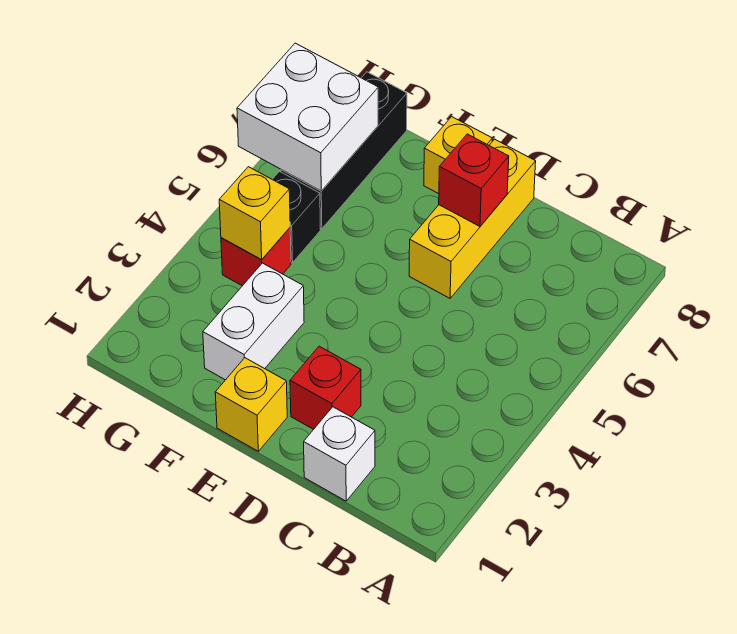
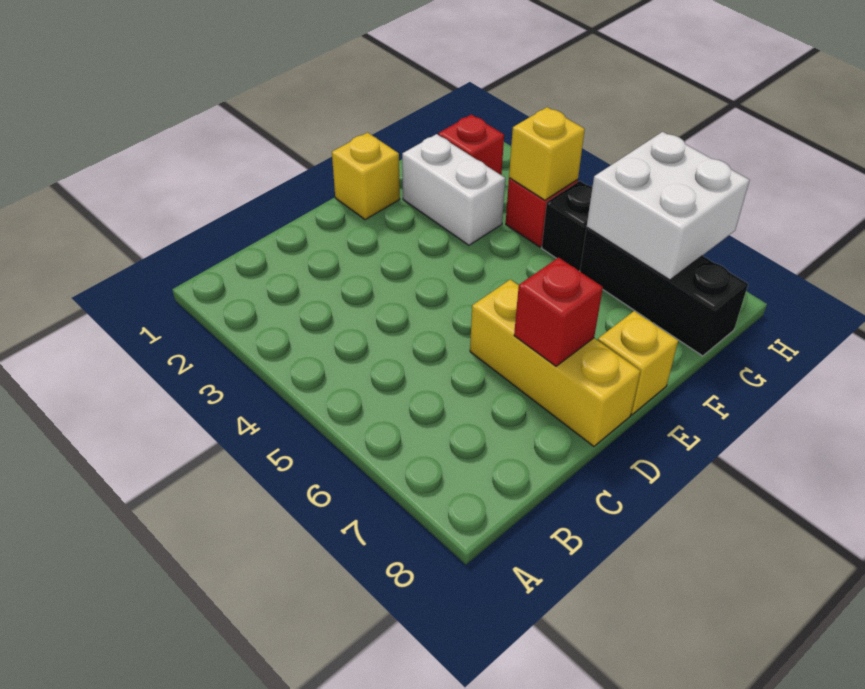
white 1x1 brick [304,407,375,501] -> none
red 1x1 brick [290,346,361,429] -> red 1x1 brick moved to [438,115,504,175]

